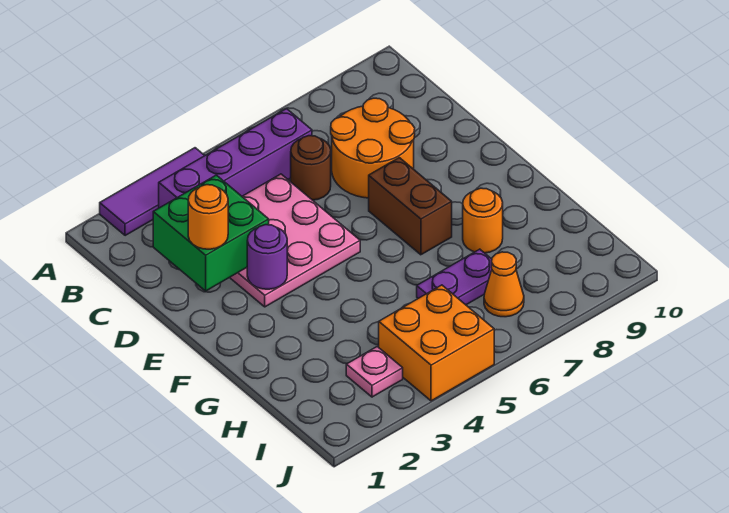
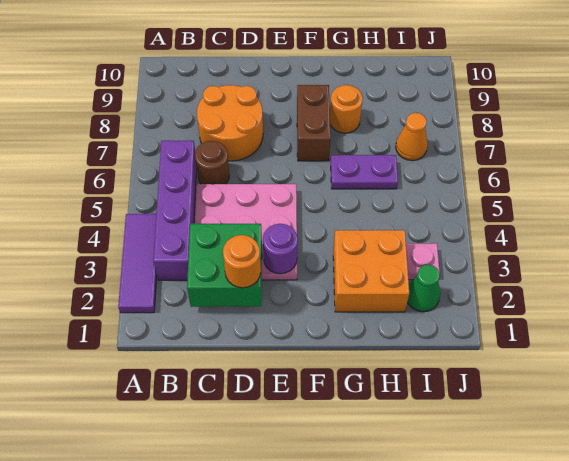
brown 1x2 brick [369,158,452,255] -> brown 1x2 brick turned to [297,85,331,161]
purple 1x2 plate [417,249,492,305] -> purple 1x2 plate turned to [331,155,398,189]
none -> green 1x1 cone [407,265,440,312]
orange 2x2 brick [379,285,494,401] -> orange 2x2 brick moved to [333,230,409,312]

